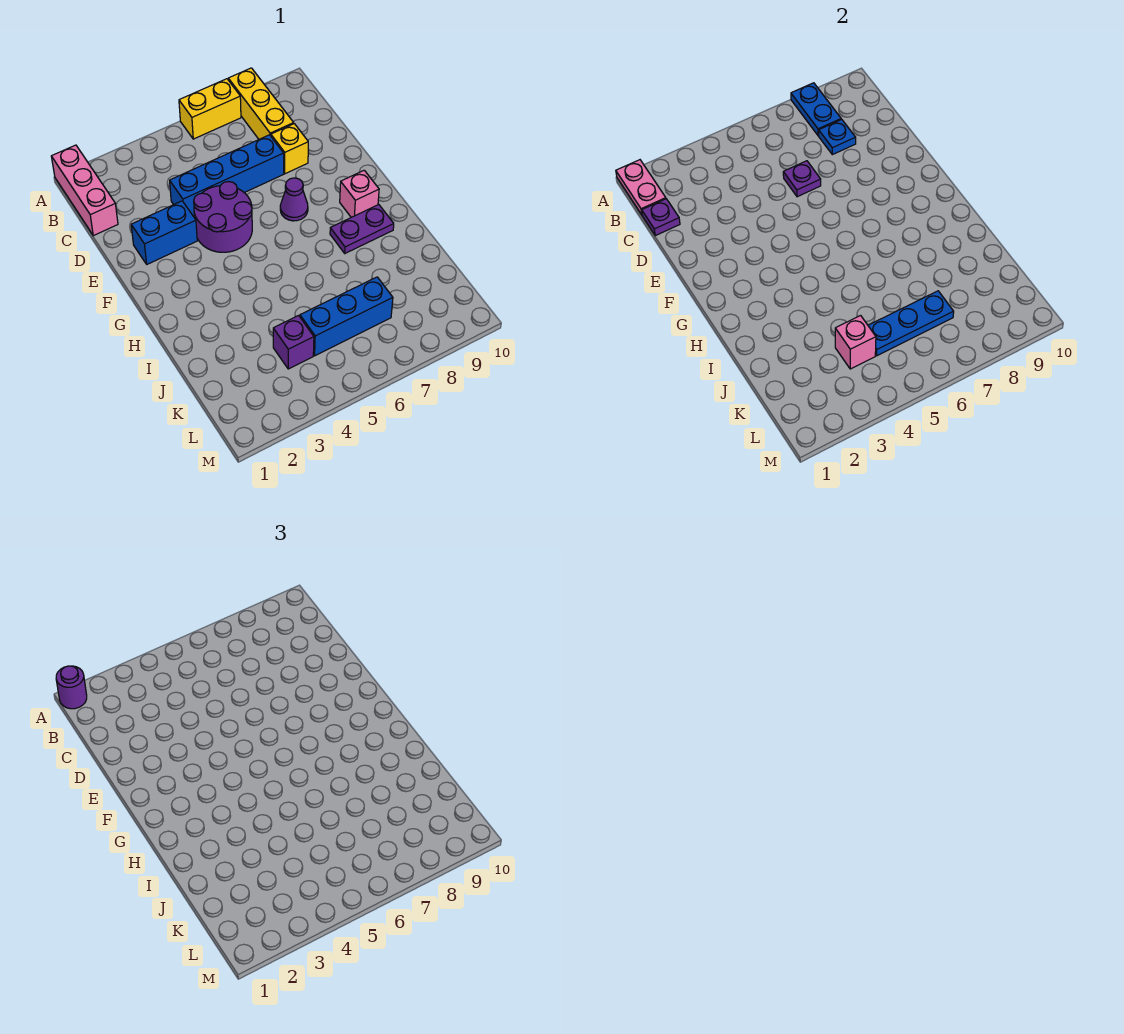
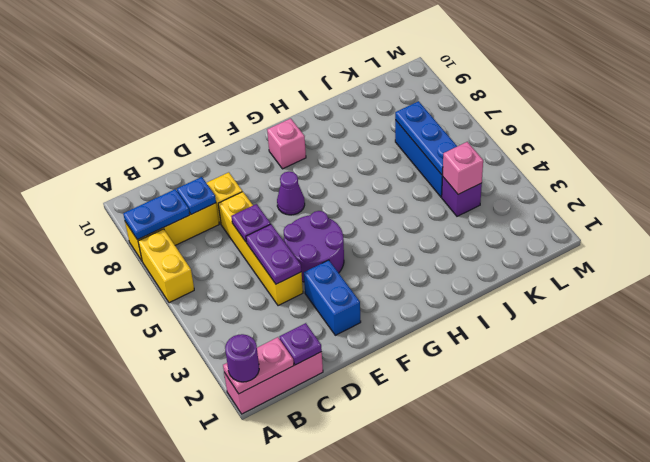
blue 1x4 brick [170,135,284,216] -> yellow 1x4 brick [218,192,303,306]
purple 1x2 plate [330,205,394,253] -> purple 1x2 plate moved to [246,224,301,284]

